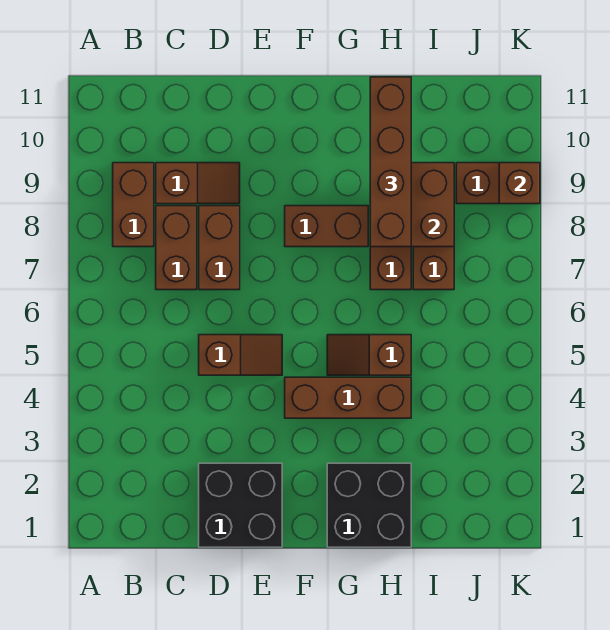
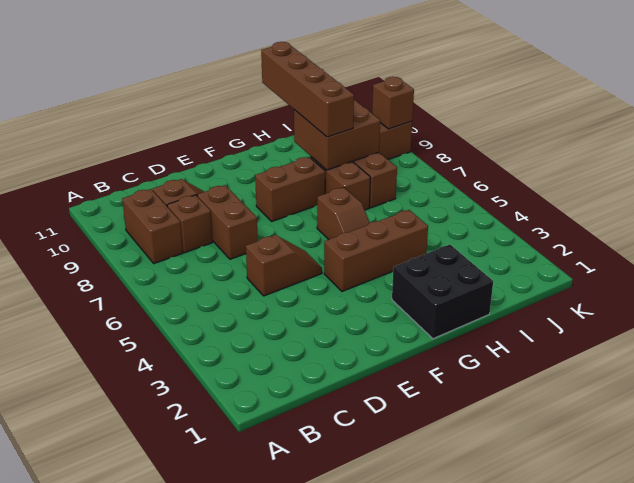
brown 1x2 brick [156,206,197,290] -> brown 1x1 brick [167,195,213,253]
black 2x2 brick [199,463,282,547] -> none
brown 1x2 slope [327,335,411,375] -> brown 1x2 slope turned to [317,187,370,240]

